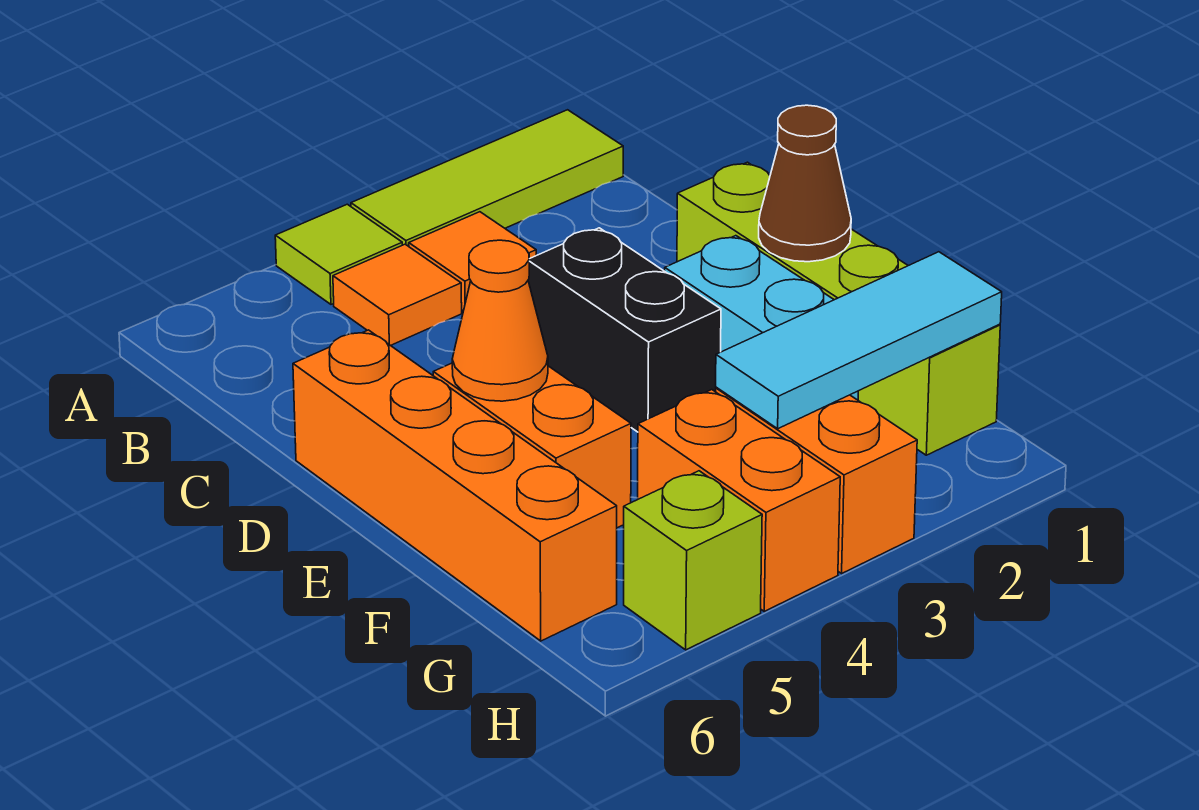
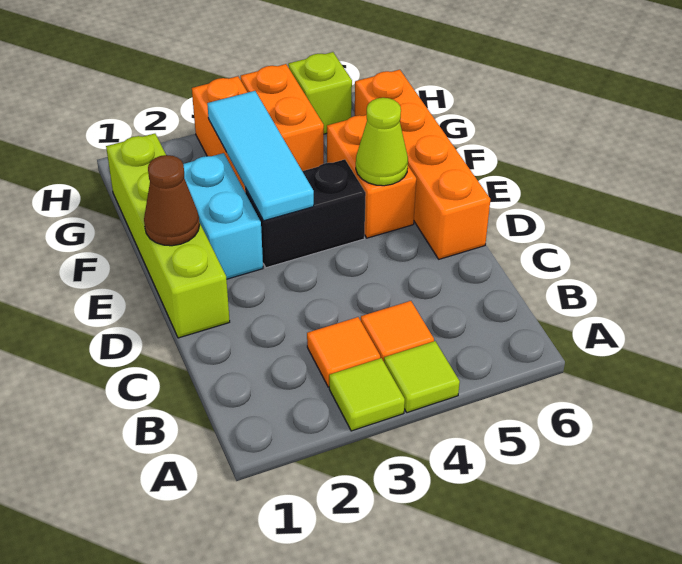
lime 1x3 tile [351,110,623,246] -> lime 1x1 tile [329,358,405,431]
black 1x2 brick [528,228,721,432] -> black 1x2 brick turned to [245,159,366,268]
orange 1x1 cone [452,240,548,401] -> lime 1x1 cone [356,98,408,186]
cyan 1x3 tile [716,252,1002,429] -> cyan 1x3 tile turned to [207,91,314,221]

